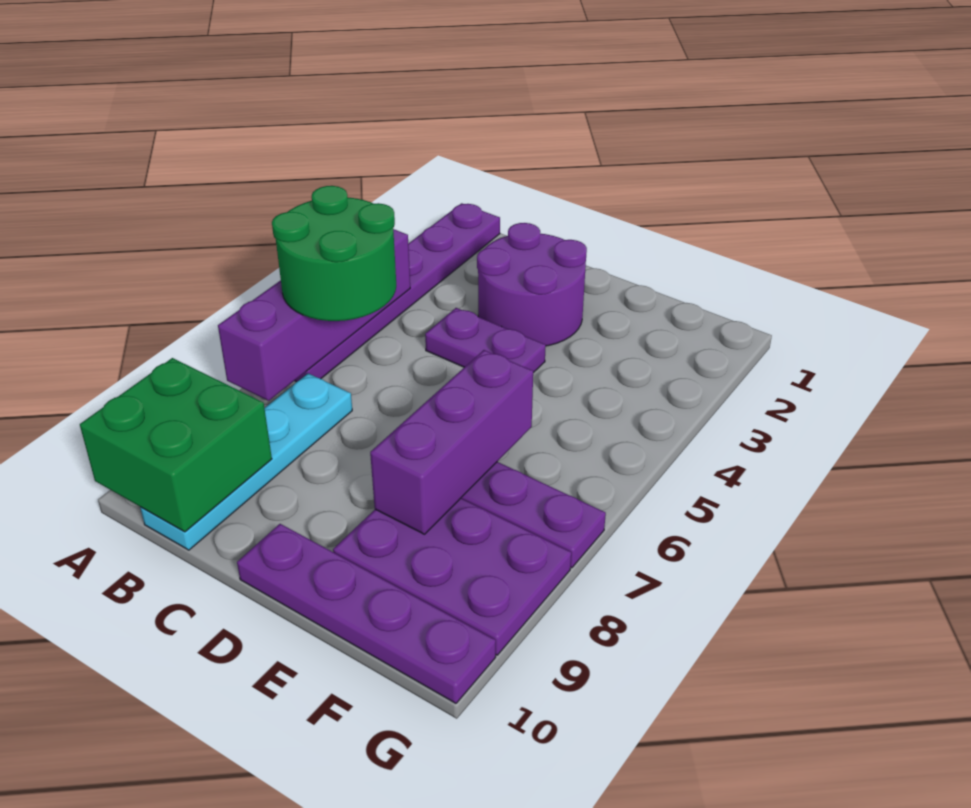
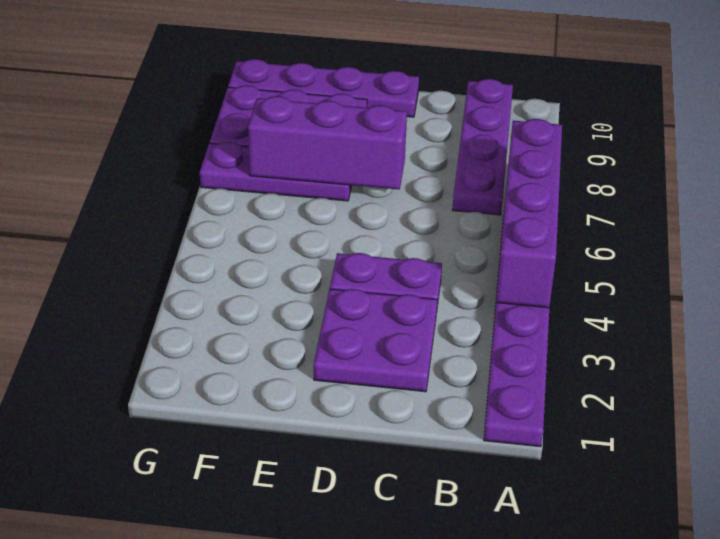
green 2x2 round brick [272,186,396,321] -> none
green 2x2 brick [80,358,272,532] -> none
cyan 1x4 plate [140,373,352,550] -> purple 1x4 plate [452,79,513,215]
purple 2x2 round brick [477,223,587,346] -> purple 2x2 plate [314,289,437,392]
purple 1x3 brick [370,350,533,534] -> purple 1x3 brick turned to [248,96,407,190]

